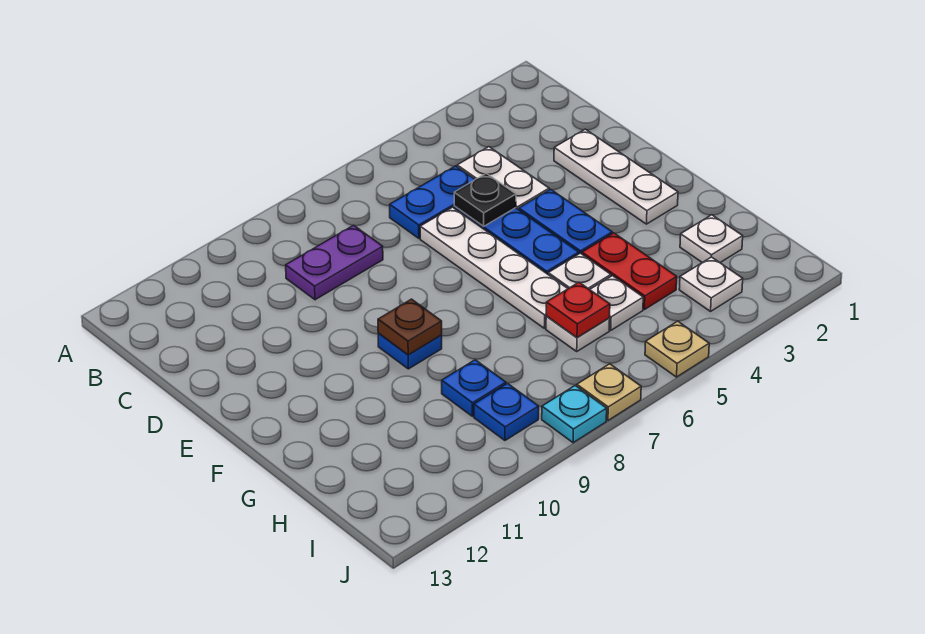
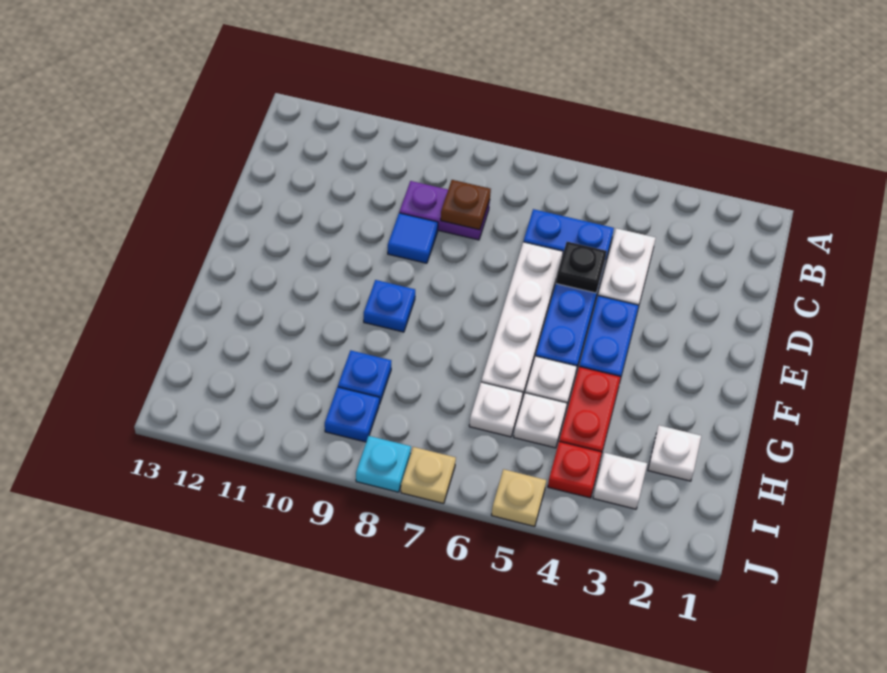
white 1x3 plate [554,129,678,224] -> none
none -> blue 1x1 tile [388,213,438,263]
brown 1x1 plate [378,299,442,355] -> brown 1x1 plate moved to [441,180,491,230]
red 1x1 plate [546,282,610,337] -> red 1x1 plate moved to [548,442,602,498]

